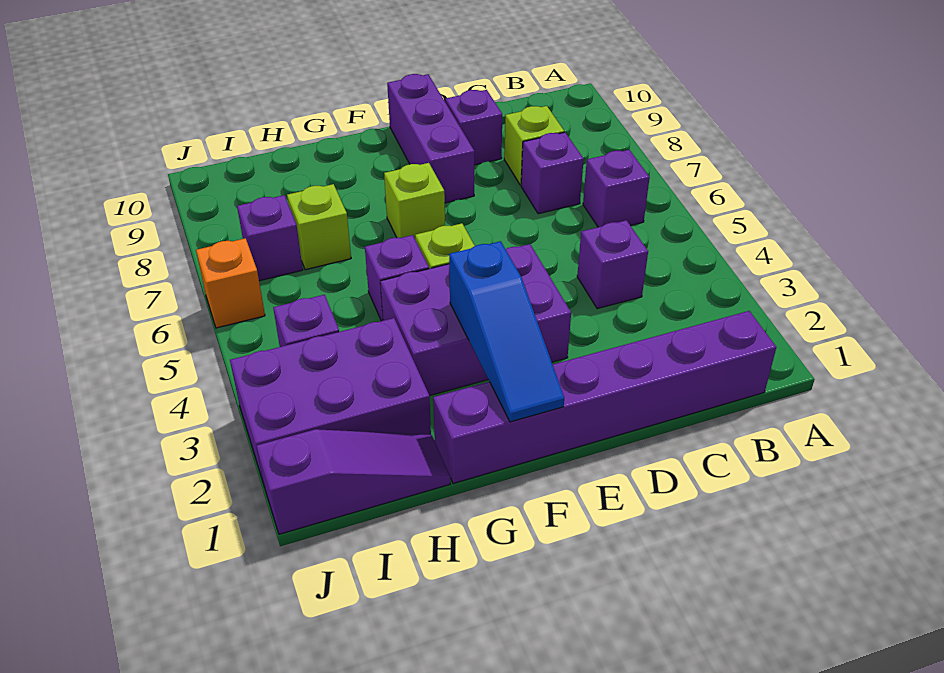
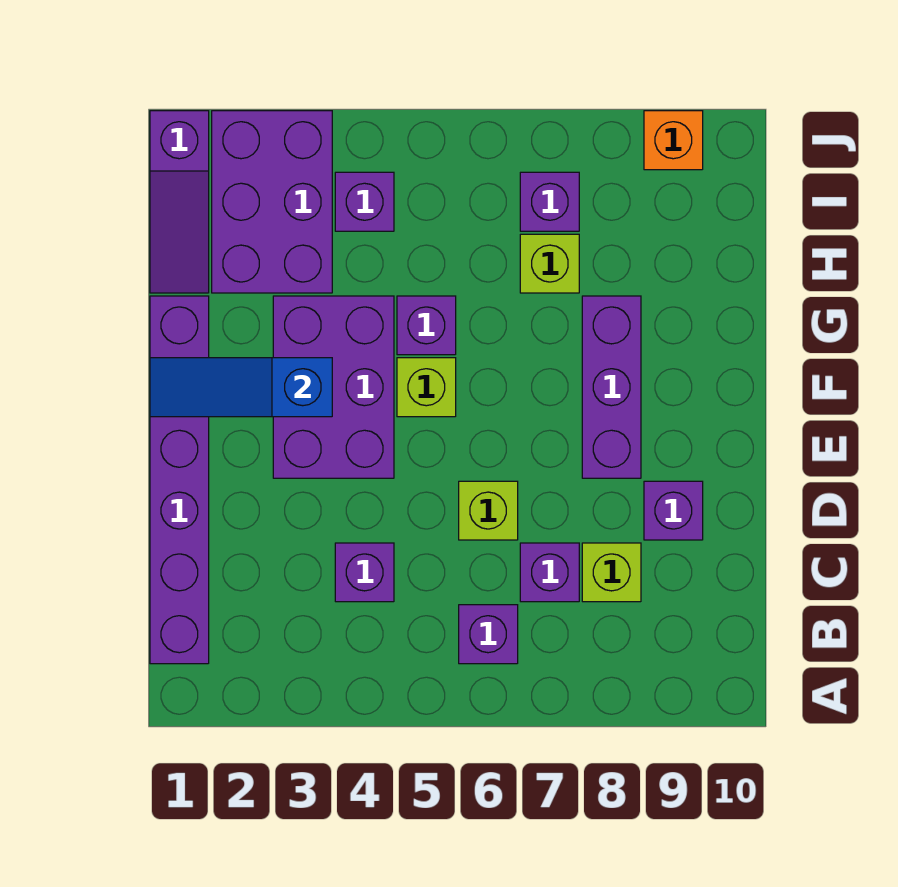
purple 1x3 brick [387,74,474,203] -> purple 1x3 brick turned to [582,296,641,478]
lime 1x1 brick [384,163,445,238] -> lime 1x1 brick moved to [459,481,518,540]
orange 1x1 brick [196,238,265,328] -> orange 1x1 brick moved to [644,111,703,170]

